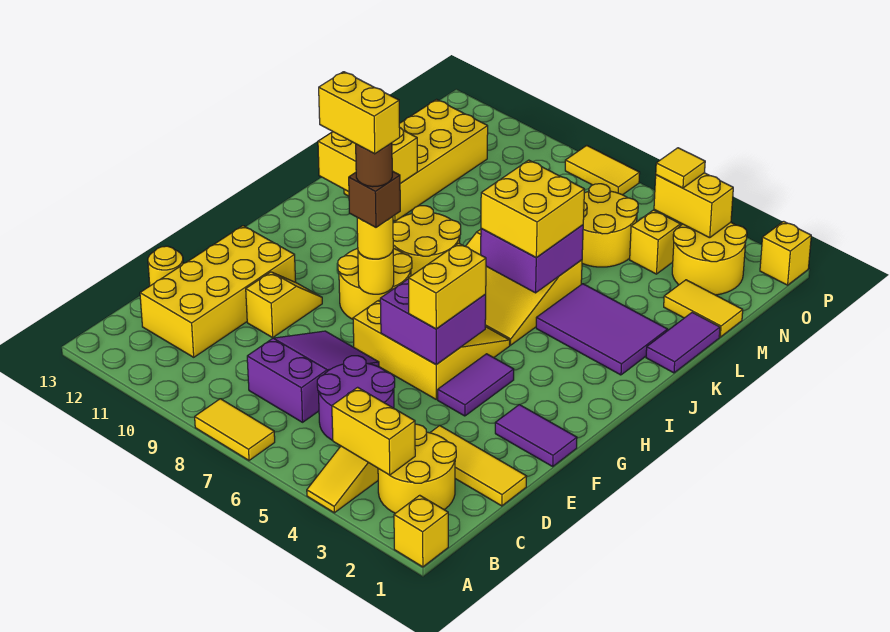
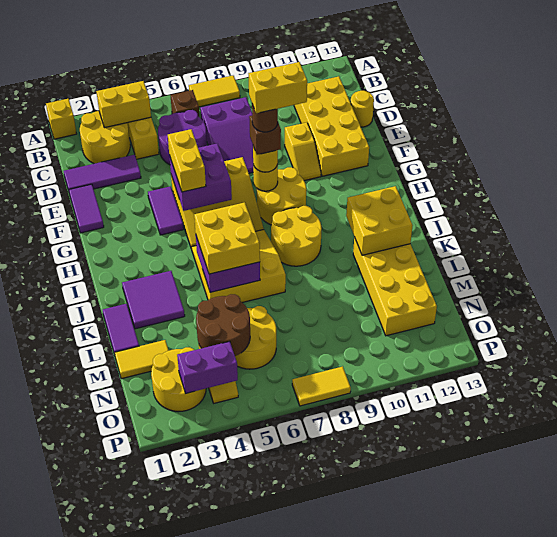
none -> brown 1x1 brick [171,90,199,117]
yellow 1x3 tile [430,426,527,506] -> purple 1x3 tile [64,155,141,191]
purple 1x2 tile [495,405,577,466] -> purple 1x2 tile turned to [69,184,104,233]
purple 2x3 tile [536,284,668,375] -> purple 2x2 tile [122,271,185,329]
none -> brown 2x2 round brick [196,294,250,356]
yellow 1x2 brick [654,173,733,238] -> purple 1x2 brick [177,341,238,393]
yellow 1x1 tile [656,148,705,188] -> none
yellow 1x1 brick [760,221,811,285] -> none

